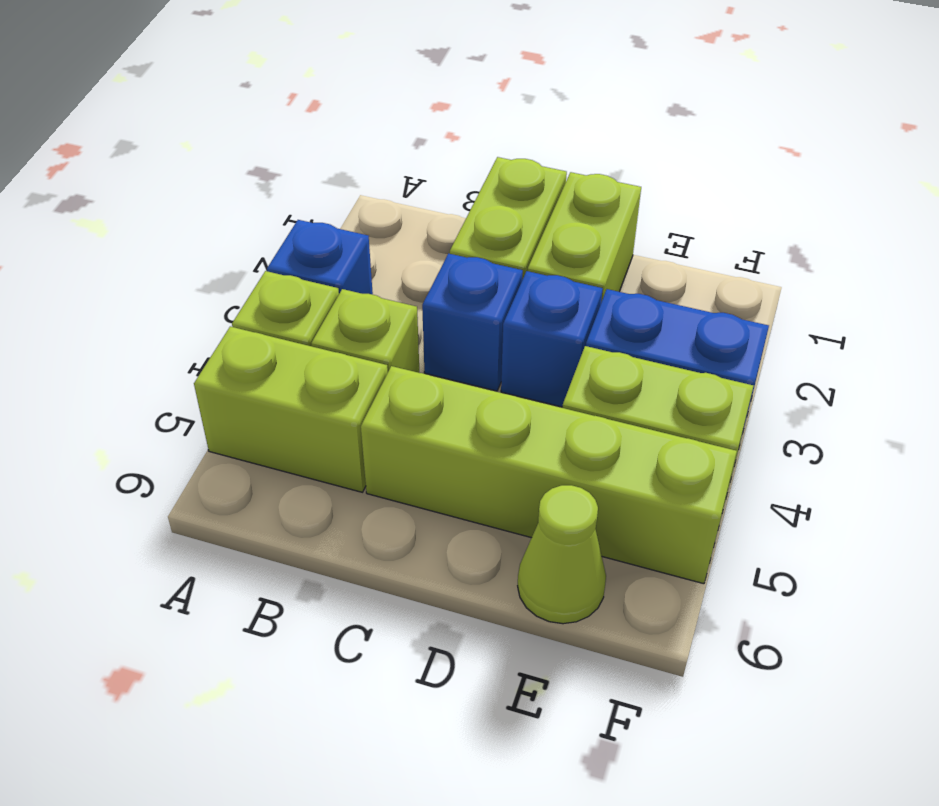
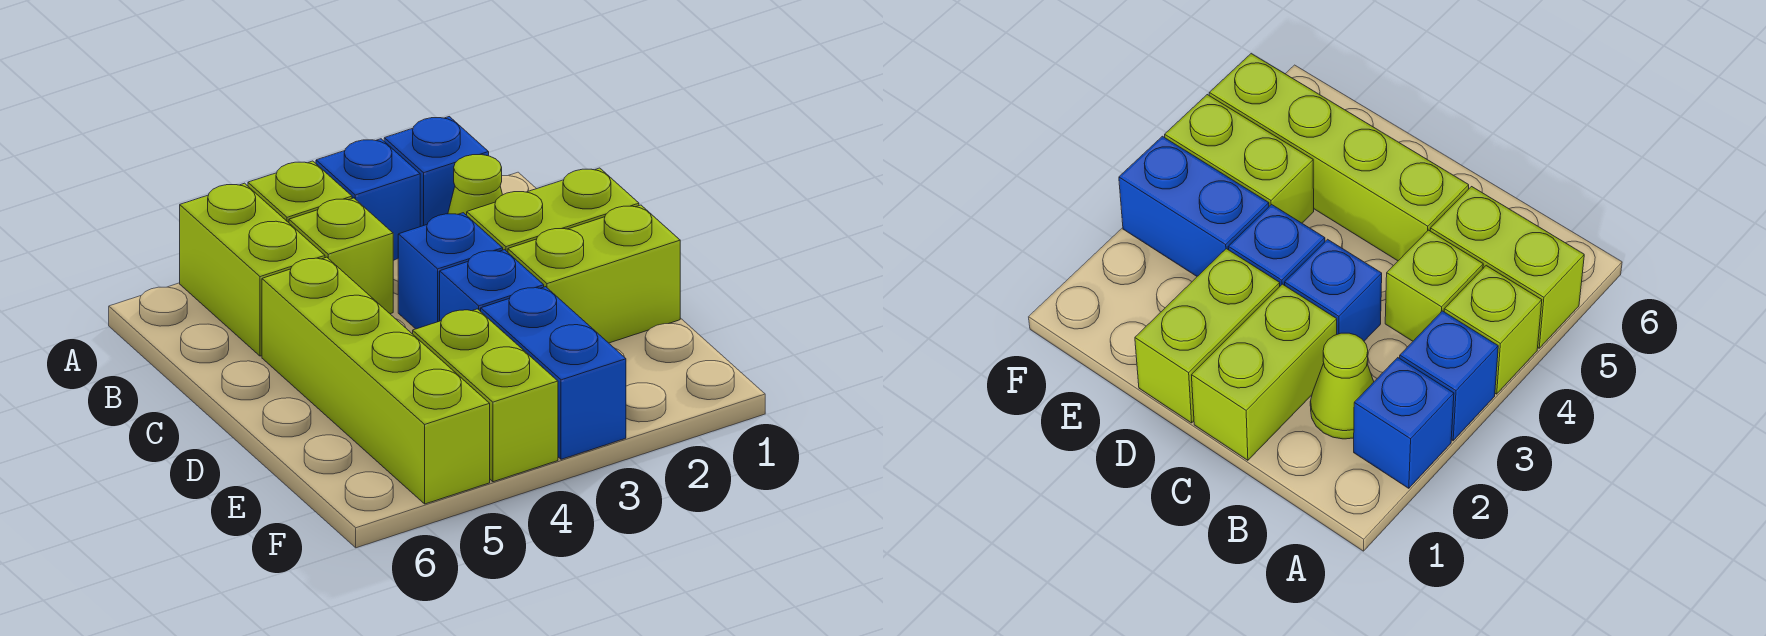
none -> blue 1x1 brick [384,117,489,227]
lime 1x1 cone [518,485,606,624] -> lime 1x1 cone moved to [448,155,502,215]

